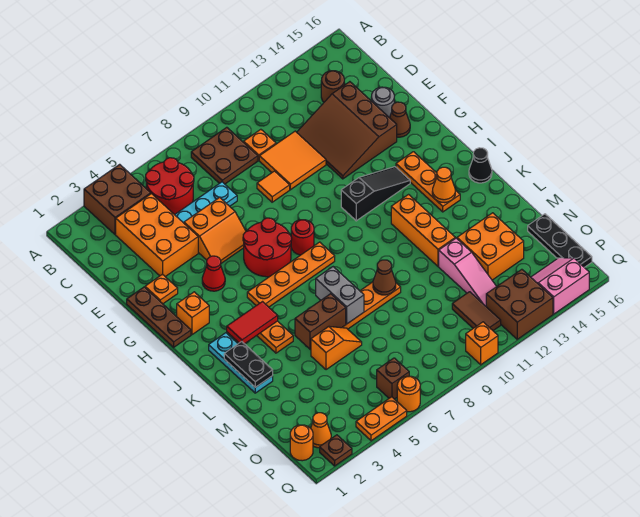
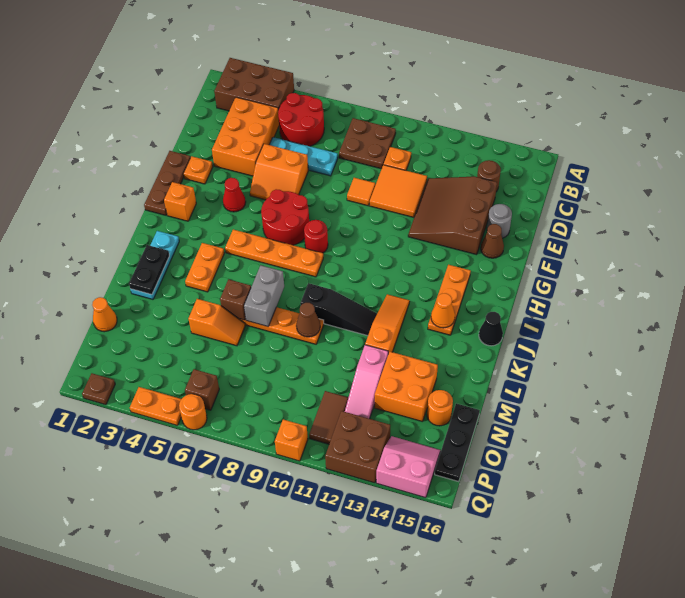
brown 2x2 brick [84,164,151,234] -> brown 2x3 brick [214,58,294,111]
black 1x3 slope [341,167,410,221] -> black 1x3 slope moved to [301,283,377,336]
red 1x2 tile [227,302,278,344] -> none
orange 1x3 brick [391,195,455,266] -> orange 1x3 slope [365,294,410,354]
brown 1x2 brick [295,294,346,349] -> brown 1x1 brick [220,279,251,320]
orange 1x1 round brick [290,425,313,461] -> orange 1x1 round brick moved to [427,390,453,426]
orange 1x1 cone [311,413,331,448] -> orange 1x1 cone moved to [92,297,117,332]

